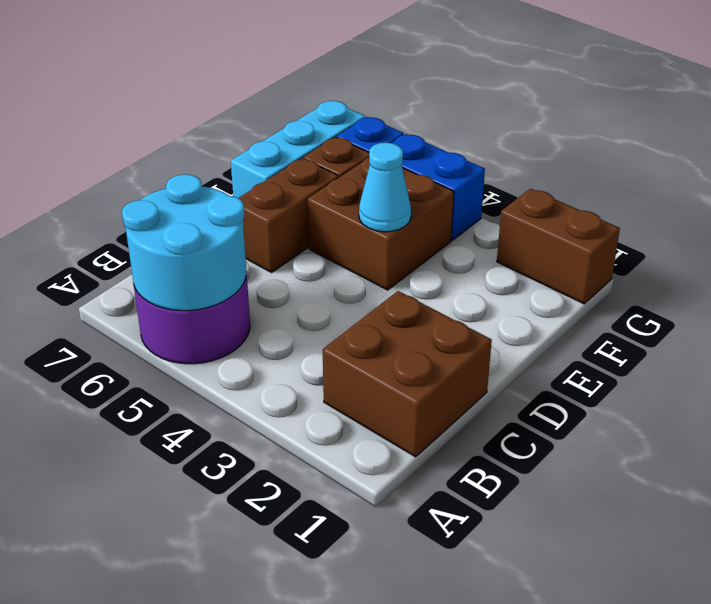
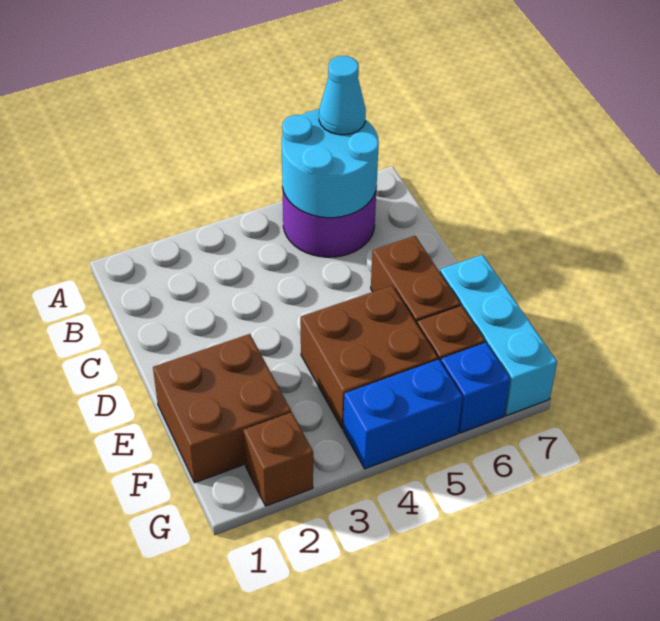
brown 2x2 brick [323,291,492,457] -> brown 2x2 brick moved to [153,334,291,483]
cyan 1x1 cone [359,143,411,232] -> cyan 1x1 cone moved to [319,56,366,135]
brown 1x2 brick [497,189,620,304] -> brown 1x1 brick [243,412,313,506]

